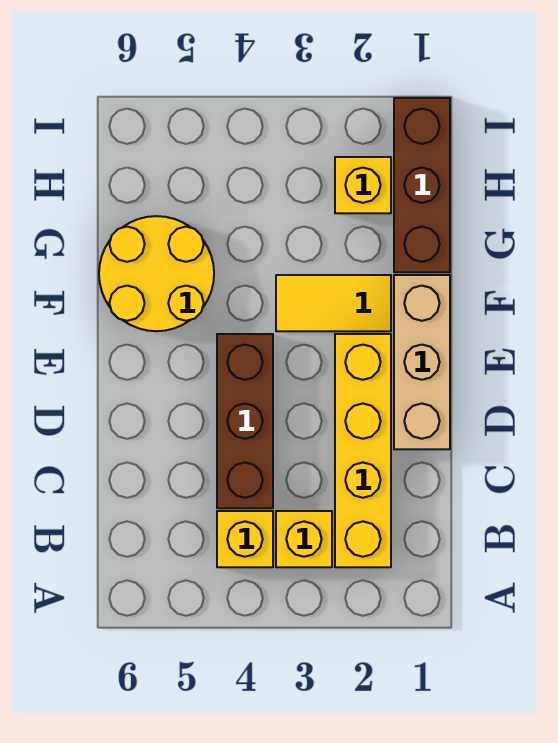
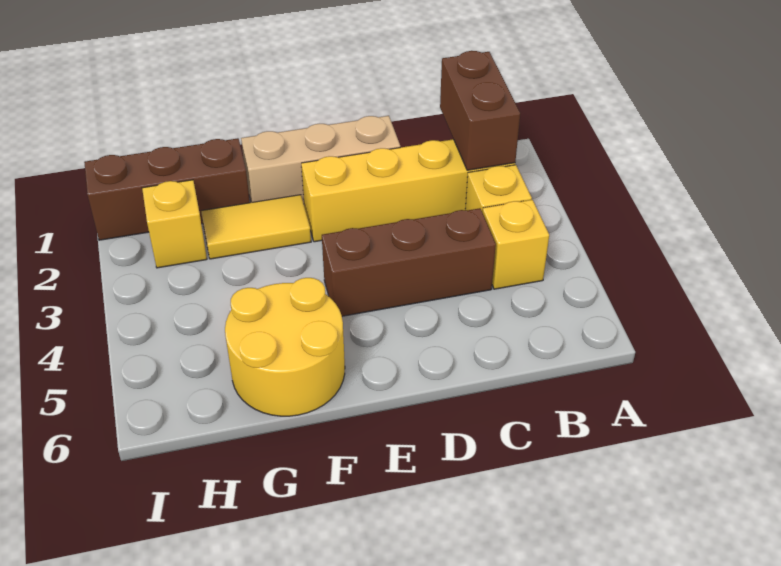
none -> brown 1x2 brick [440,51,520,170]
yellow 1x2 tile [276,275,391,331] -> yellow 1x2 tile turned to [201,195,311,259]

